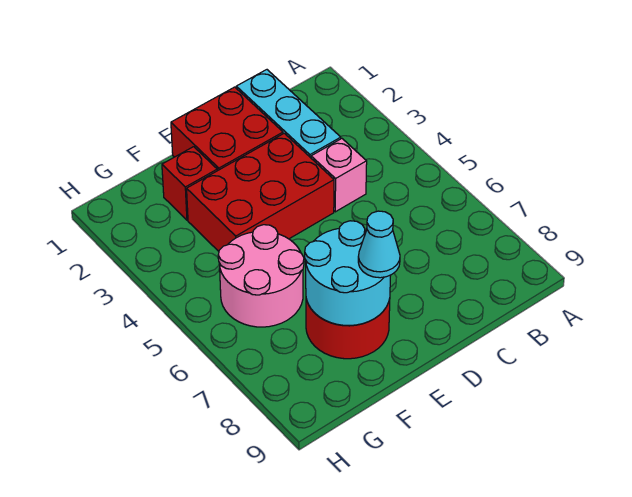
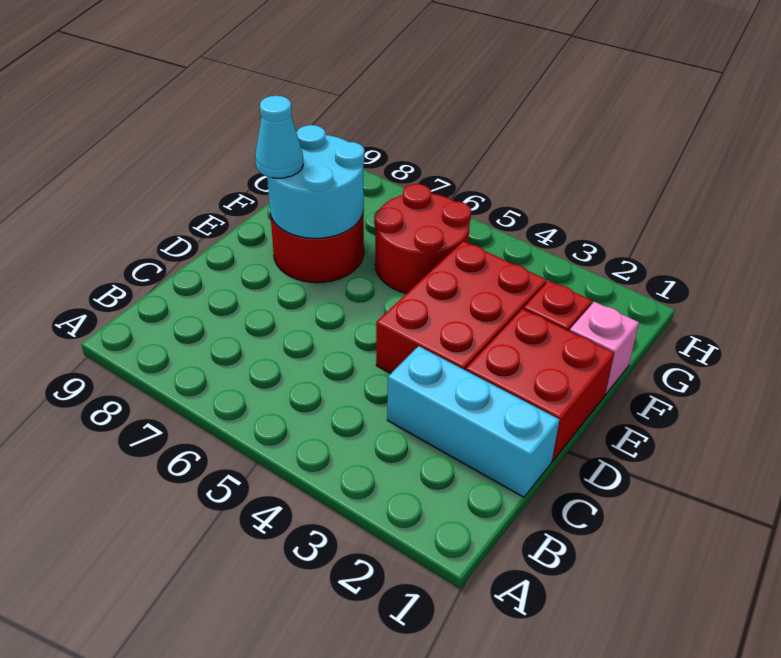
pink 1x1 brick [311,139,367,212] -> pink 1x1 brick moved to [570,302,639,395]
pink 2x2 round brick [218,225,304,327] -> red 2x2 round brick [374,184,471,294]

